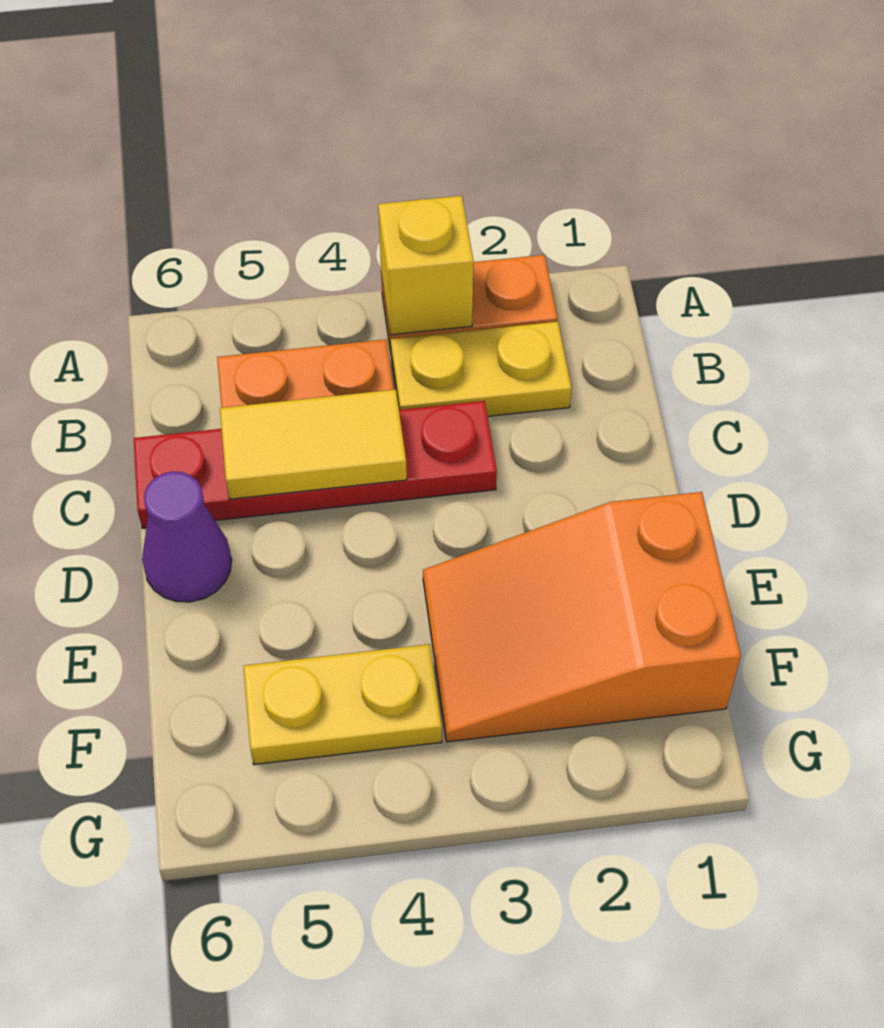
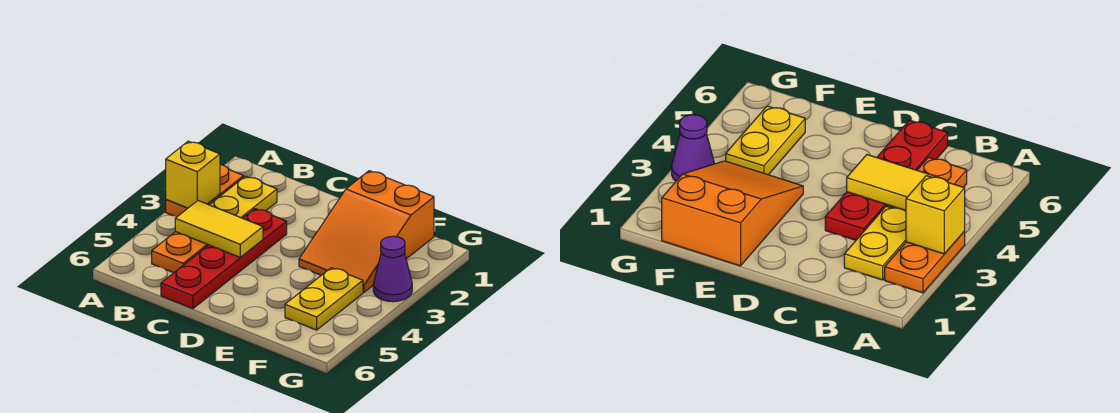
yellow 1x2 tile [220,389,407,499] -> yellow 1x2 tile turned to [175,201,263,258]
purple 1x1 cone [142,472,232,602] -> purple 1x1 cone moved to [373,236,412,302]

